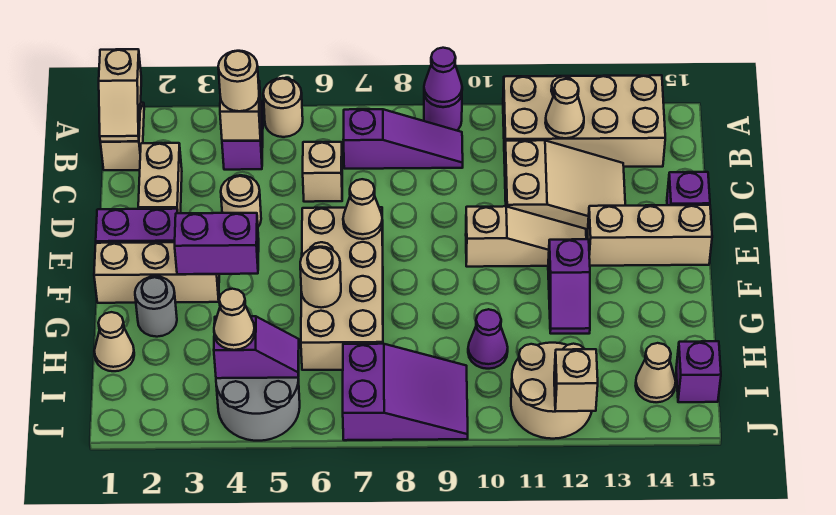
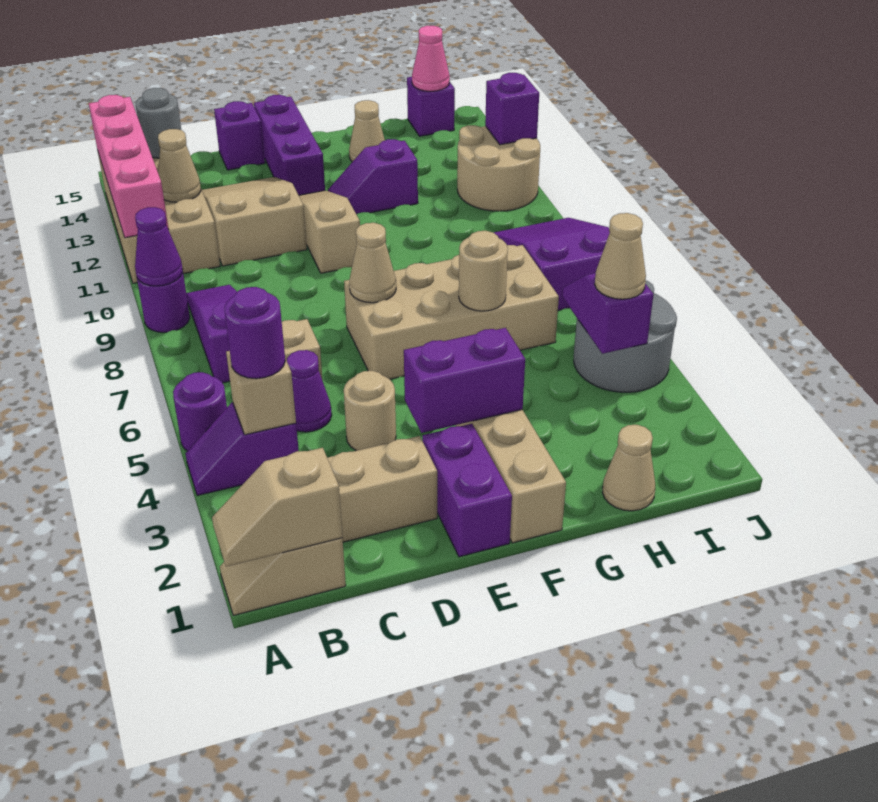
tan 1x2 slope [99,49,141,142] -> tan 1x2 slope turned to [212,448,342,567]
tan 1x1 round brick [263,78,303,137] -> purple 1x1 round brick [173,372,227,451]
none -> pink 1x4 brick [89,95,169,238]
tan 1x1 round brick [218,51,259,111] -> purple 1x1 round brick [224,287,285,379]
tan 1x3 brick [588,205,712,266] -> purple 1x3 brick [254,95,325,195]
purple 1x2 brick [175,213,259,274] -> purple 1x2 brick turned to [404,328,525,433]
purple 1x2 slope [548,239,590,334] -> purple 1x2 slope turned to [328,139,418,214]
grey 1x1 round brick [135,276,177,337] -> grey 1x1 round brick moved to [136,88,181,158]
purple 1x1 cone [468,309,508,369] -> purple 1x1 cone moved to [287,350,332,432]
tan 1x1 cone [636,343,676,402] -> tan 1x1 cone moved to [349,100,385,162]
none -> pink 1x1 cone [412,26,450,91]
tan 1x1 brick [554,349,598,411] -> purple 1x1 brick [485,73,539,145]

